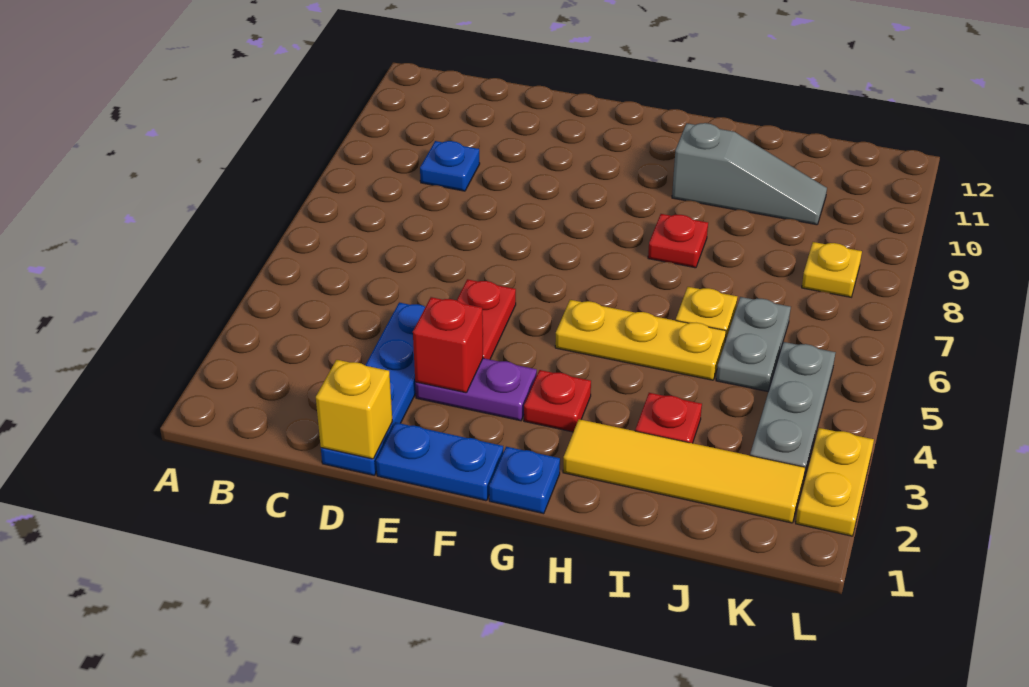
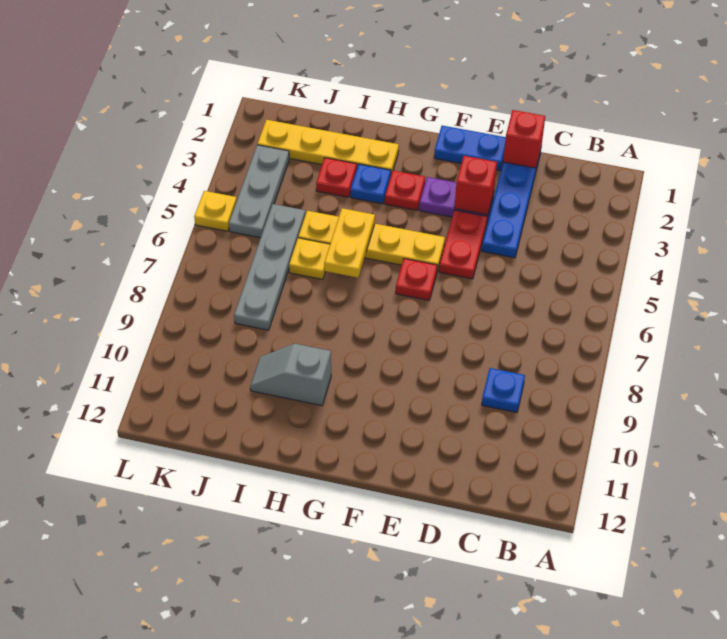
yellow 1x1 brick [316,360,393,459] -> red 1x1 brick [503,110,545,168]
blue 1x1 plate [489,447,560,514] -> blue 1x1 plate moved to [351,164,391,204]
yellow 1x3 plate [555,300,726,380] -> yellow 1x4 plate [298,211,445,271]
yellow 1x4 tile [563,419,805,523] -> yellow 1x4 plate [257,120,399,174]
red 1x1 plate [648,214,708,268] -> red 1x1 plate moved to [396,259,437,300]
grey 1x3 slope [672,123,827,225] -> grey 1x2 slope [250,344,331,406]
grey 1x2 plate [716,297,791,391] -> grey 1x4 plate [234,204,305,330]
yellow 1x1 plate [802,242,862,297] -> yellow 1x1 plate moved to [194,191,237,231]
yellow 1x2 plate [796,428,874,536] -> yellow 1x2 plate moved to [324,208,375,278]

